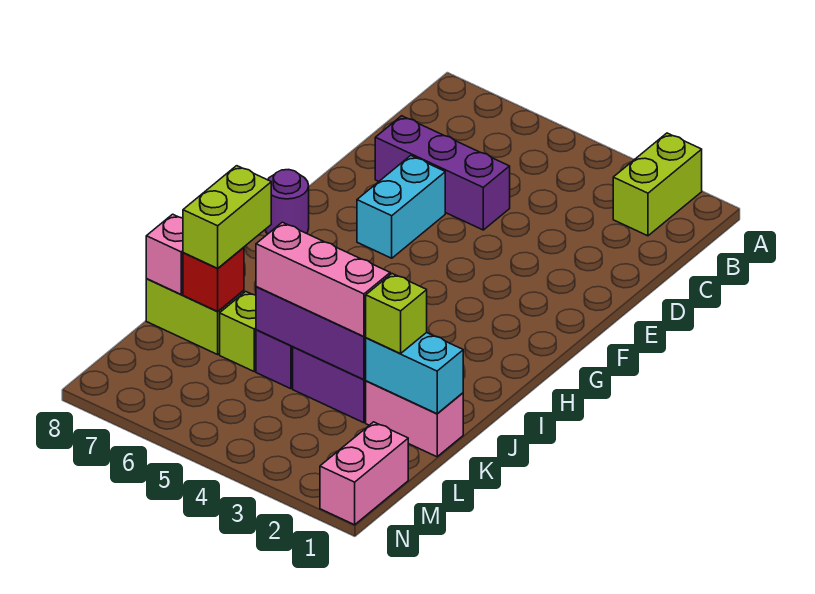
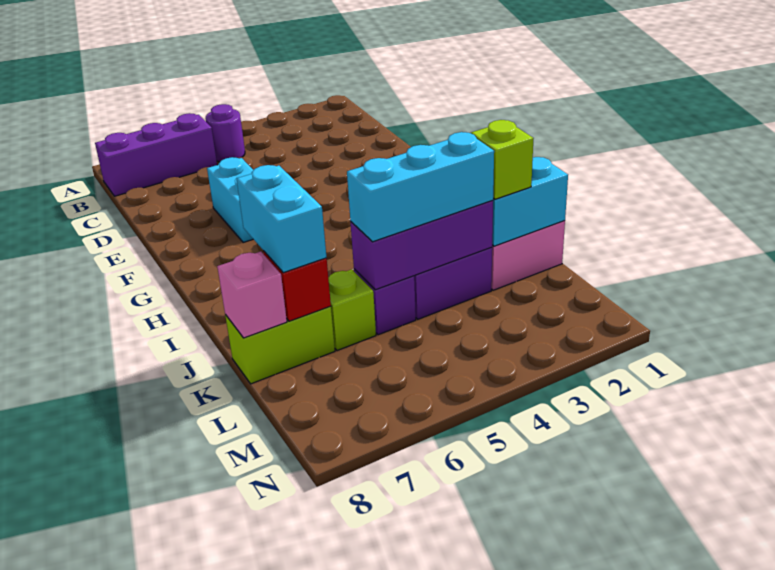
lime 1x2 brick [613,133,702,236] -> none
purple 1x3 brick [375,116,510,230] -> purple 1x3 brick moved to [95,113,217,196]
purple 1x1 round brick [265,170,309,234] -> purple 1x1 round brick moved to [205,104,245,162]
lime 1x2 brick [183,166,271,268] -> cyan 1x2 brick [237,165,327,273]
pink 1x3 brick [256,222,390,336] -> cyan 1x3 brick [347,132,494,242]
pink 1x2 brick [320,422,408,525] -> none

